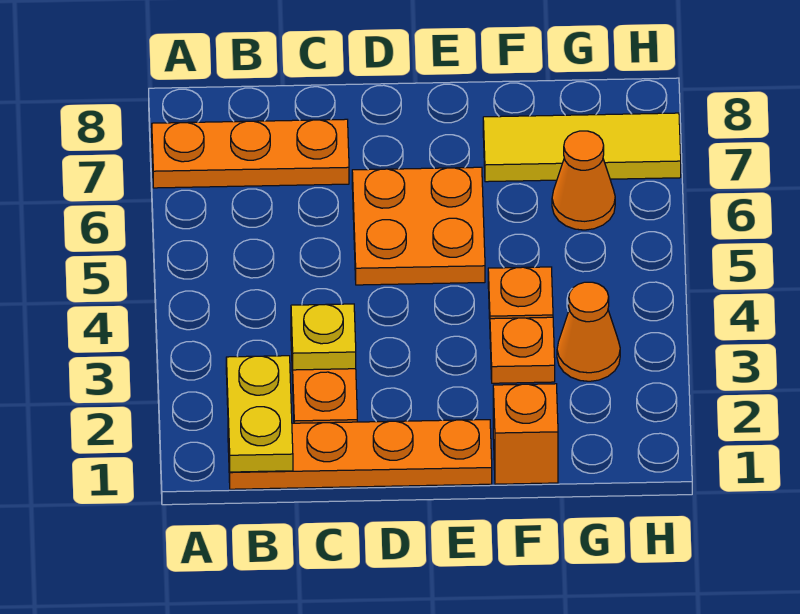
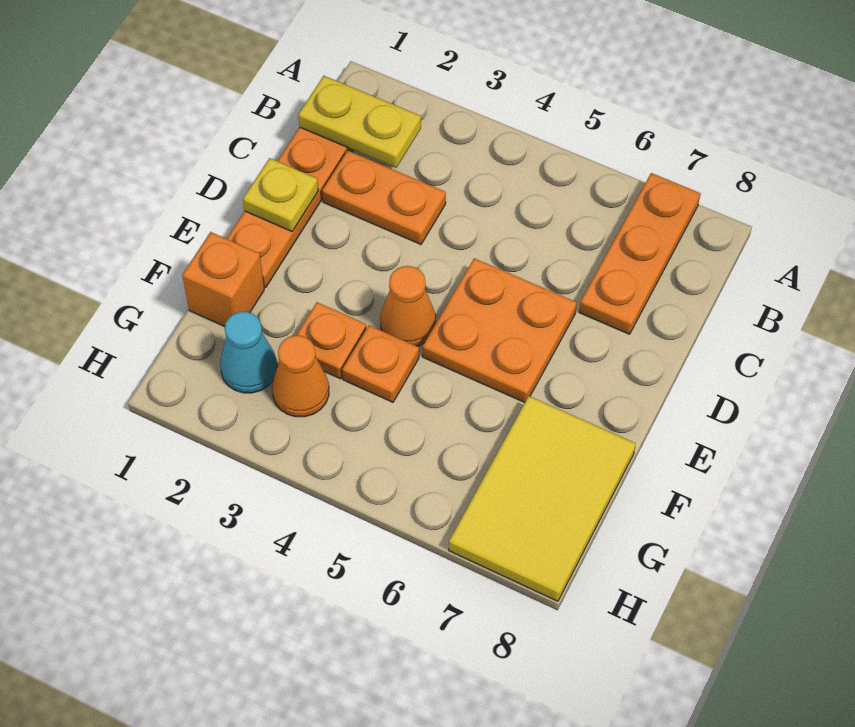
yellow 1x1 plate [291,304,356,370] -> yellow 1x1 plate moved to [243,158,318,231]
yellow 1x3 tile [483,113,681,182] -> yellow 2x3 tile [449,396,636,601]
none -> cyan 1x1 cone [220,312,277,393]
orange 1x1 cone [552,131,615,230] -> orange 1x1 cone moved to [380,266,436,346]

